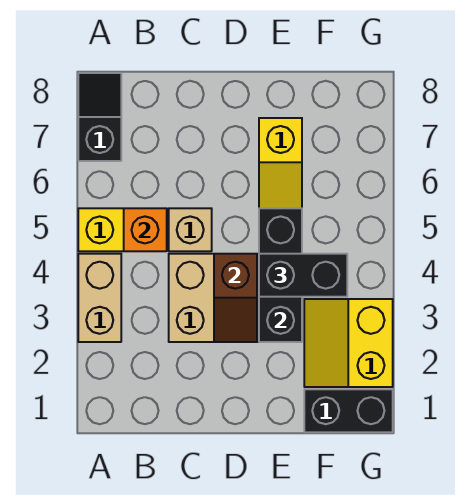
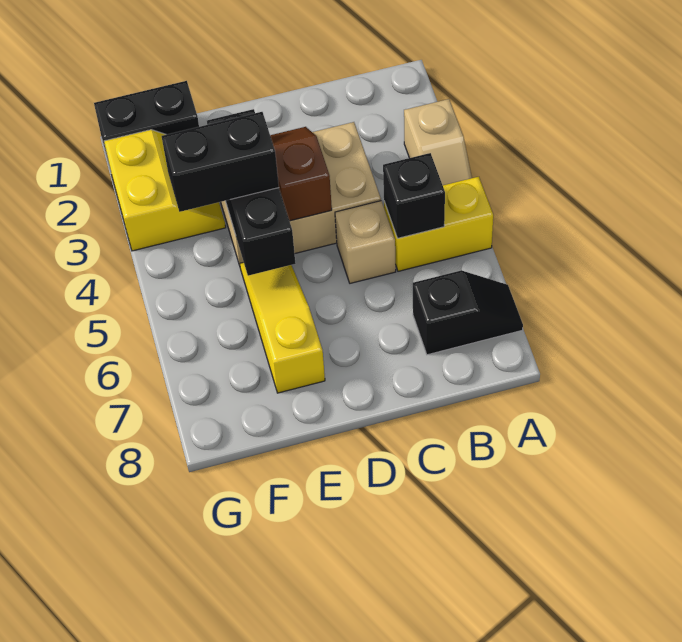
tan 1x2 brick [78,254,121,342] -> tan 1x2 slope [404,99,472,185]
black 1x2 slope [78,73,121,161] -> black 1x2 slope turned to [413,270,523,355]
orange 1x1 brick [124,208,167,251] -> black 1x1 brick [383,153,445,238]

